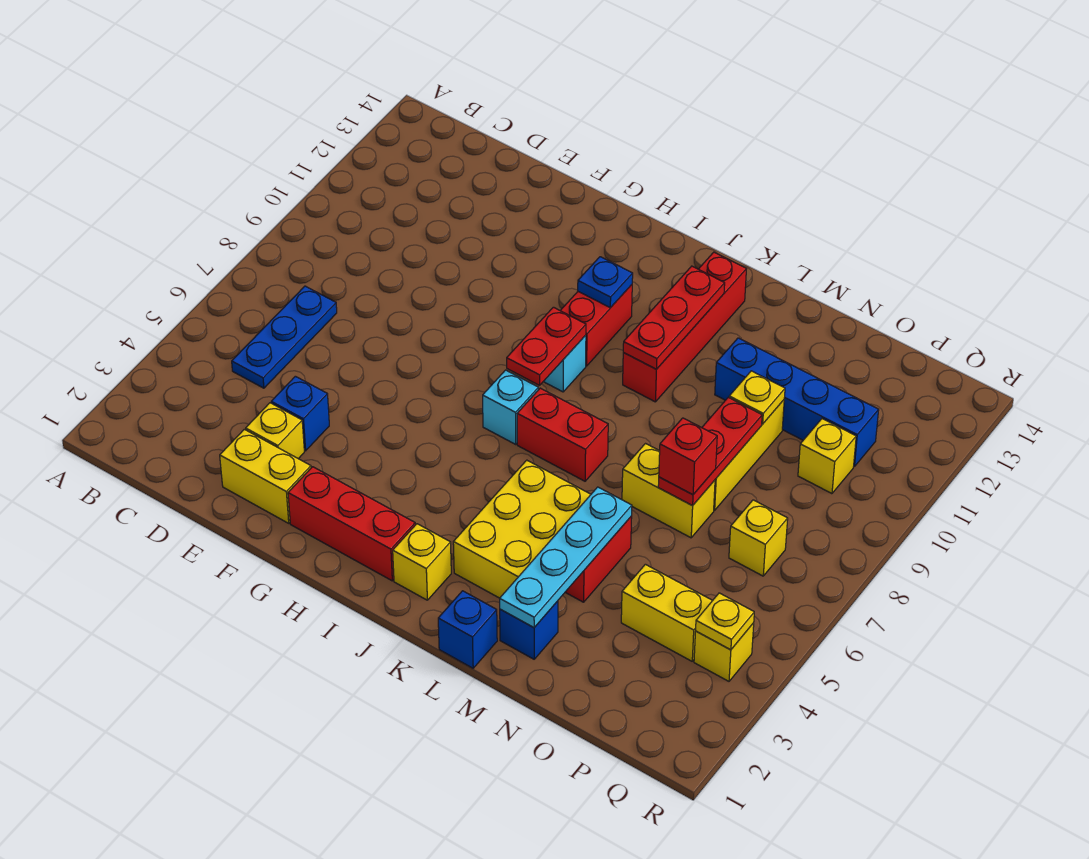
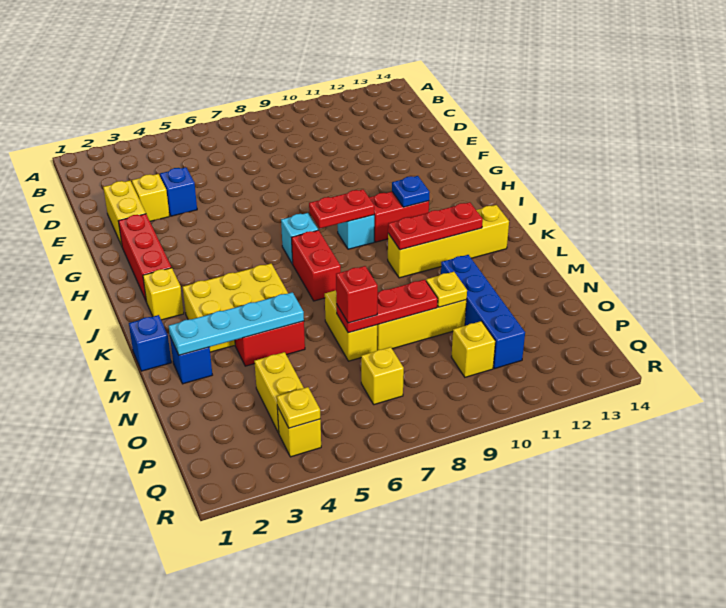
blue 1x3 plate [232,286,337,388] -> none
red 1x4 brick [623,252,746,402] -> yellow 1x4 brick [388,205,509,278]

